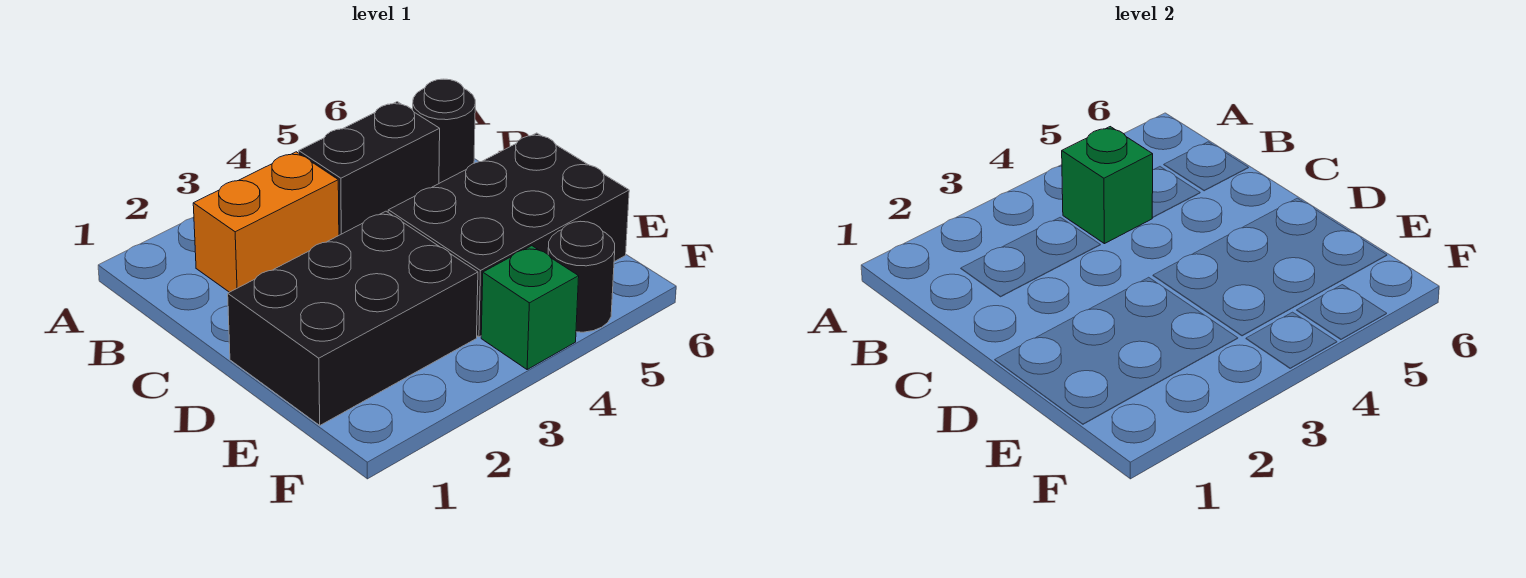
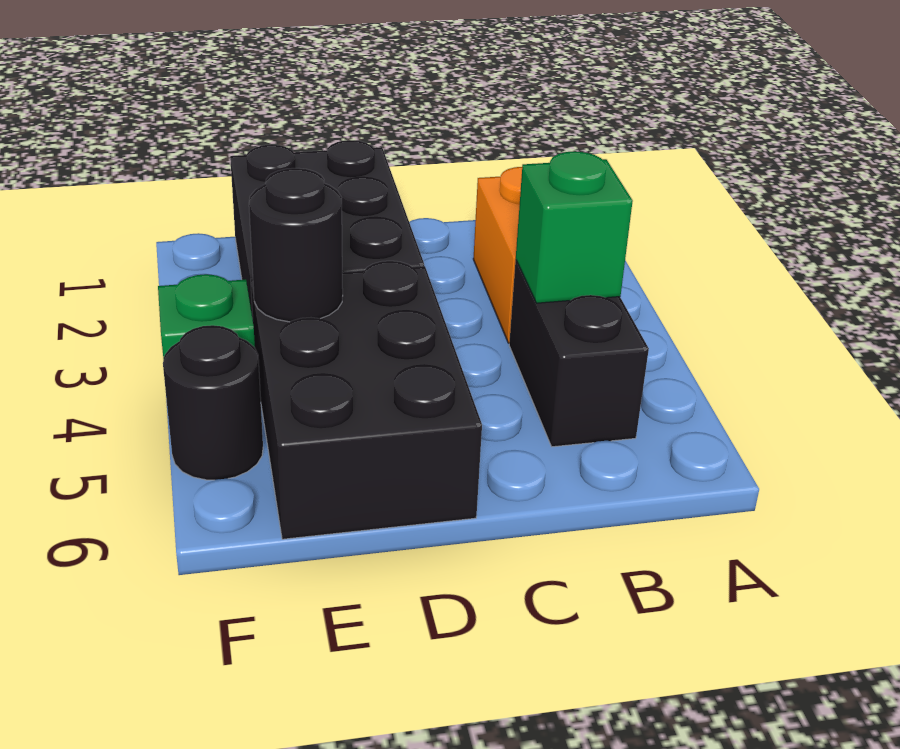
black 1x1 round brick [413,79,475,183] -> black 1x1 round brick moved to [249,168,343,322]

